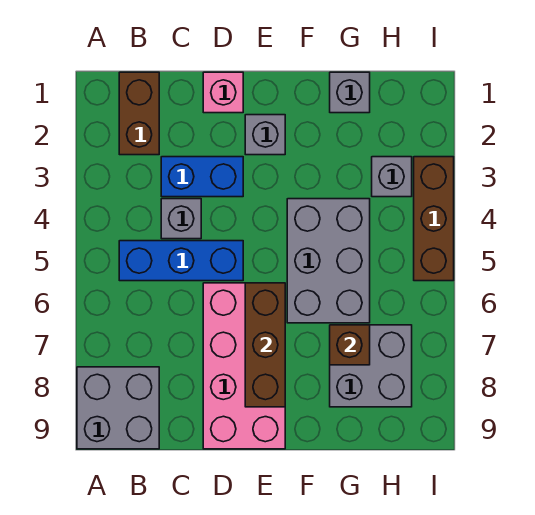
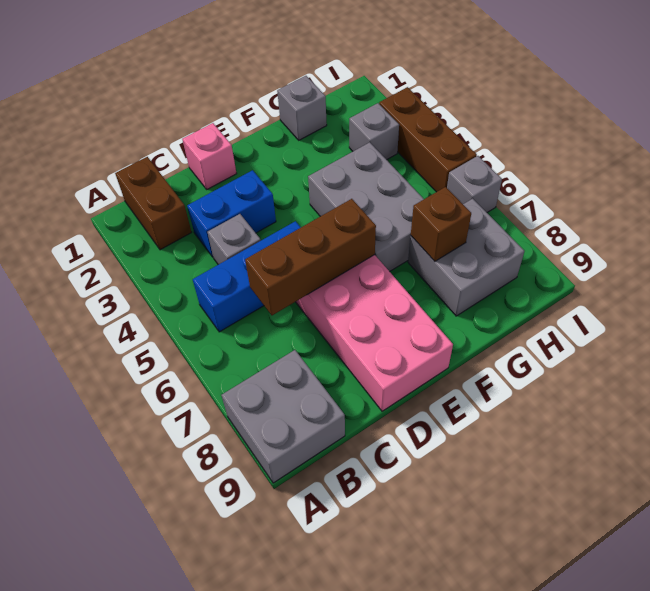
grey 1x1 brick [245,115,285,155] -> grey 1x1 brick moved to [447,156,502,212]
brown 1x3 brick [245,283,285,407] -> brown 1x3 brick turned to [245,199,376,315]

